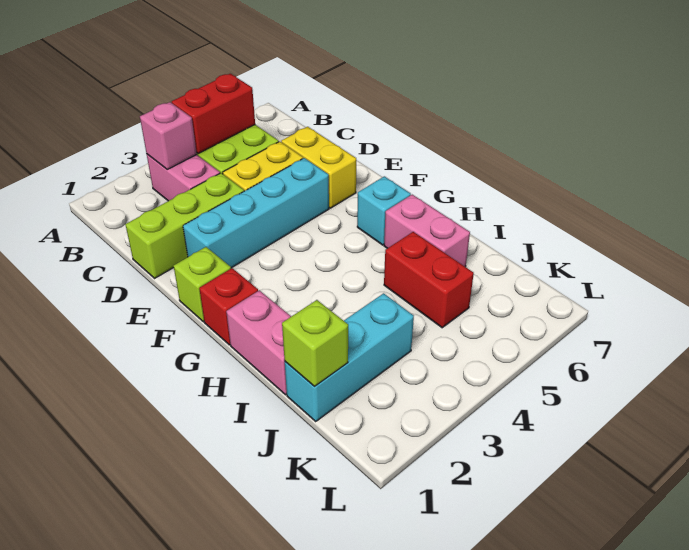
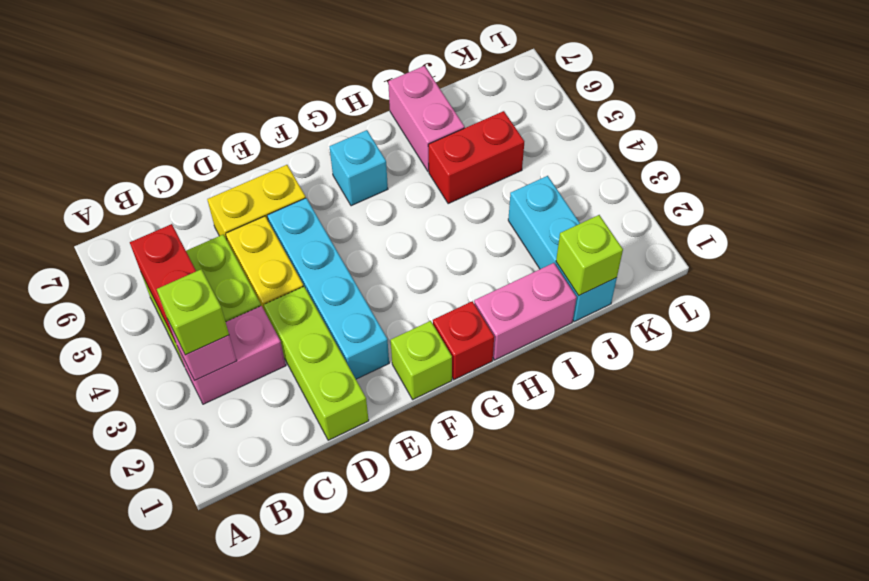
none -> lime 1x1 brick [157,269,229,355]
pink 1x2 brick [384,195,470,267] -> pink 1x2 brick turned to [388,66,465,171]

